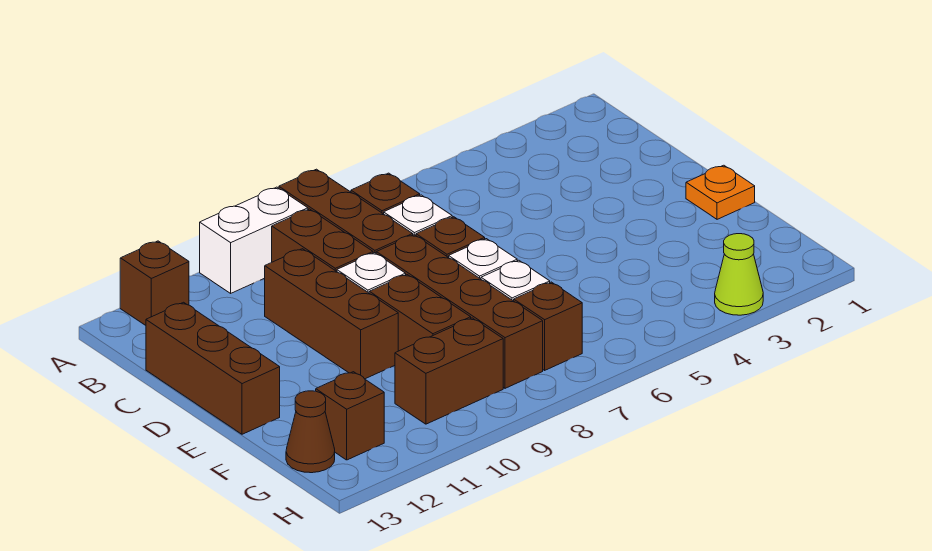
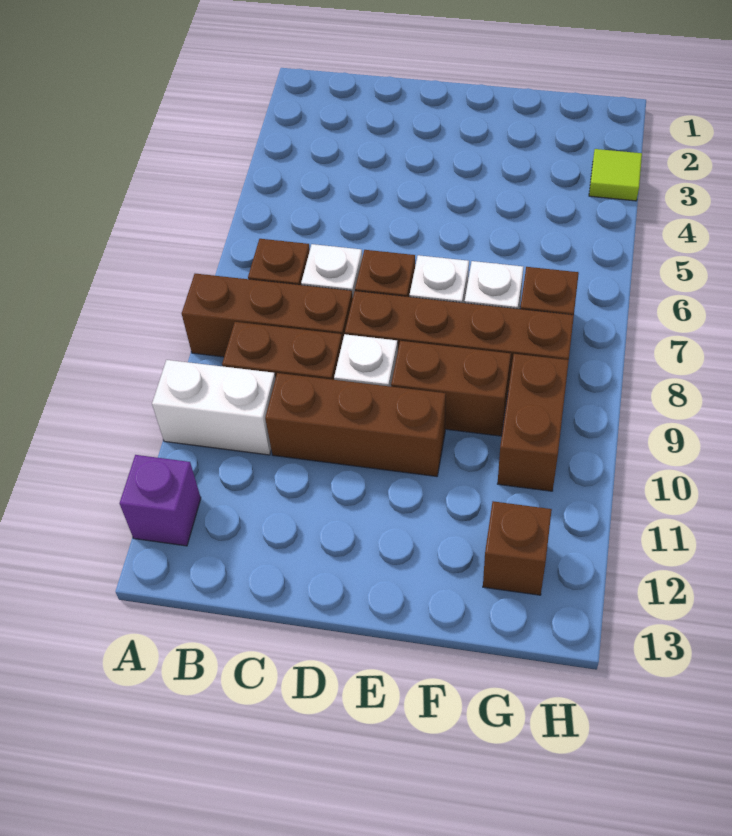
white 1x2 brick [200,187,308,293] -> white 1x2 brick turned to [152,360,276,455]
brown 1x1 brick [120,241,189,325] -> purple 1x1 brick [120,455,201,546]
brown 1x3 brick [146,302,280,434] -> none
orange 1x1 plate [686,165,755,219] -> none
brown 1x1 cone [286,391,335,473] -> none
lime 1x1 cone [715,234,763,315] -> lime 1x1 tile [589,149,642,201]

